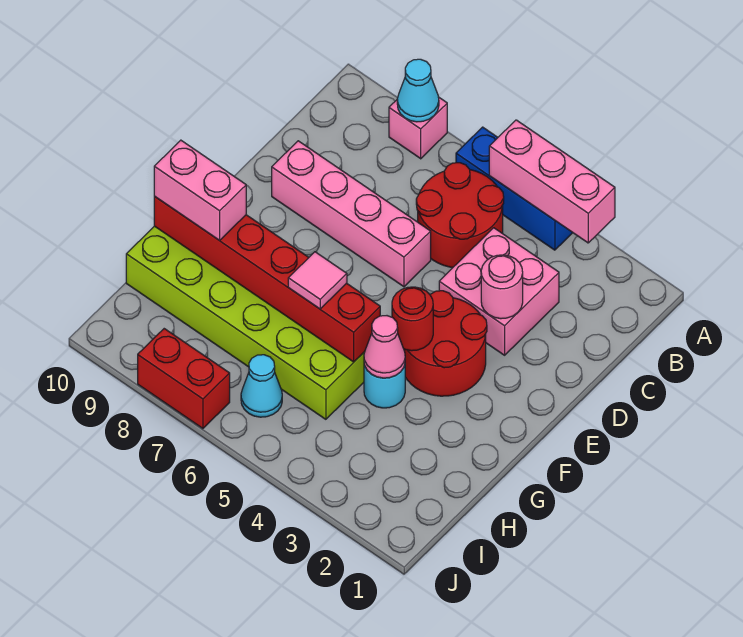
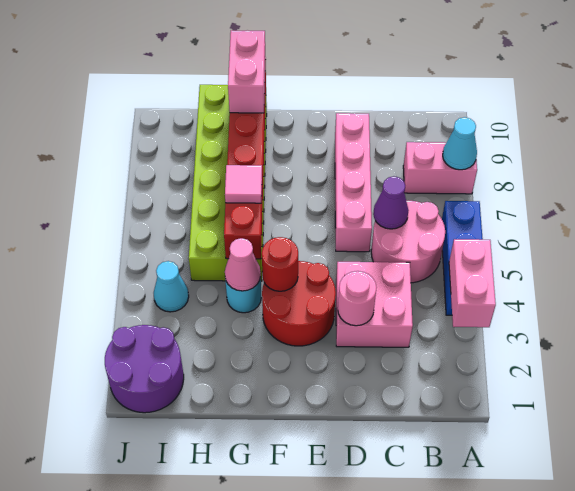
pink 1x3 brick [489,120,615,243] -> pink 1x2 brick [449,239,496,327]
pink 1x1 brick [389,97,447,159] -> pink 1x2 brick [403,142,477,194]
red 2x2 round brick [416,163,504,268] -> pink 2x2 round brick [371,201,445,283]
none -> purple 1x1 cone [373,176,409,229]
none -> purple 2x2 round brick [105,325,184,413]
cyan 1x1 cone [241,355,282,417] -> cyan 1x1 cone moved to [154,261,189,312]
red 1x2 brick [138,329,230,429] -> none

